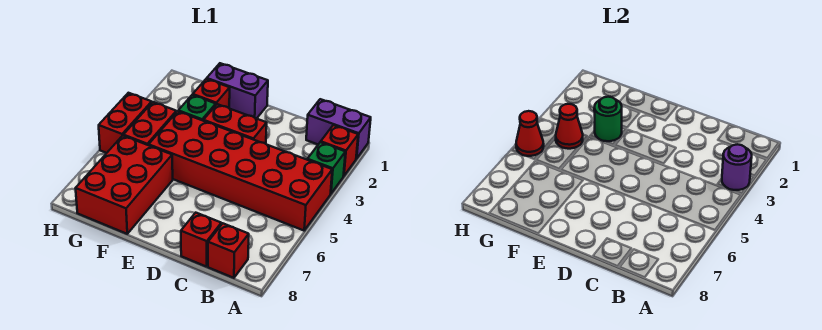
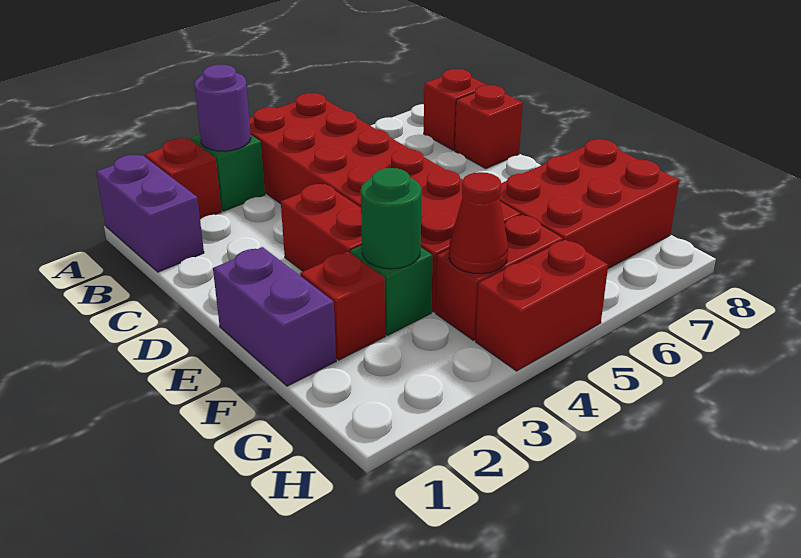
red 1x1 cone [516,111,544,156] -> none

